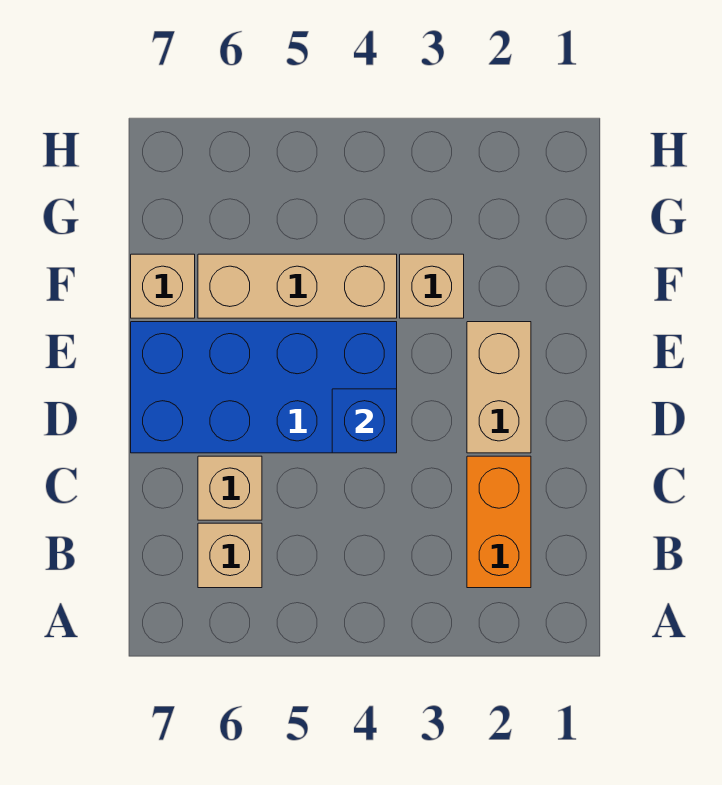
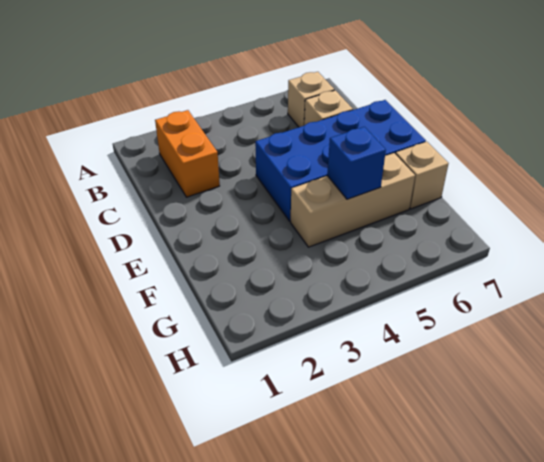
tan 1x2 brick [467,322,531,453] -> none
blue 1x1 brick [332,389,397,453] -> blue 1x1 brick moved to [327,127,386,199]
tan 1x1 brick [400,254,464,318] -> none

